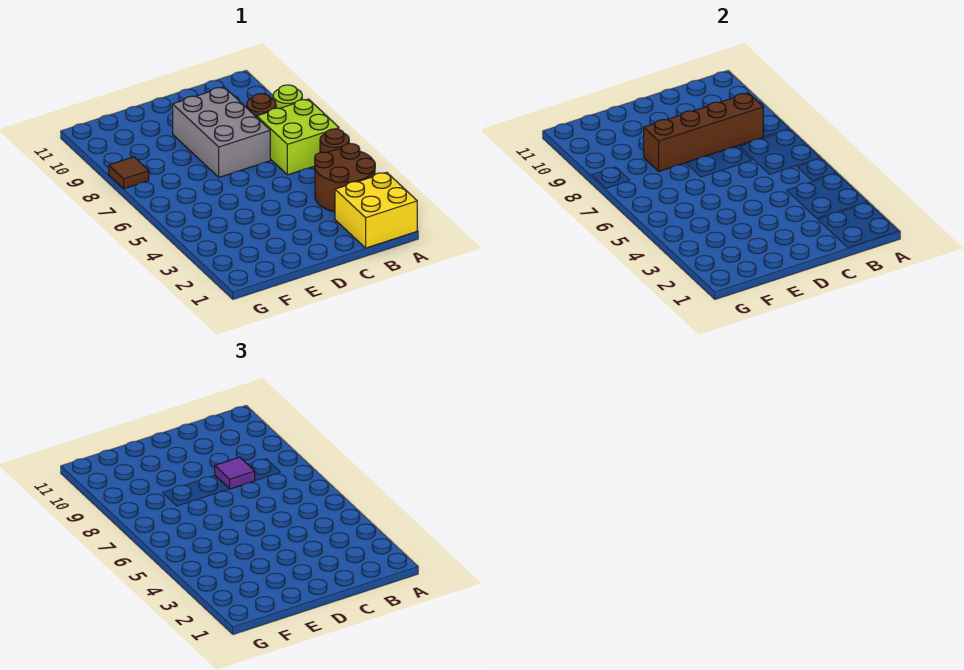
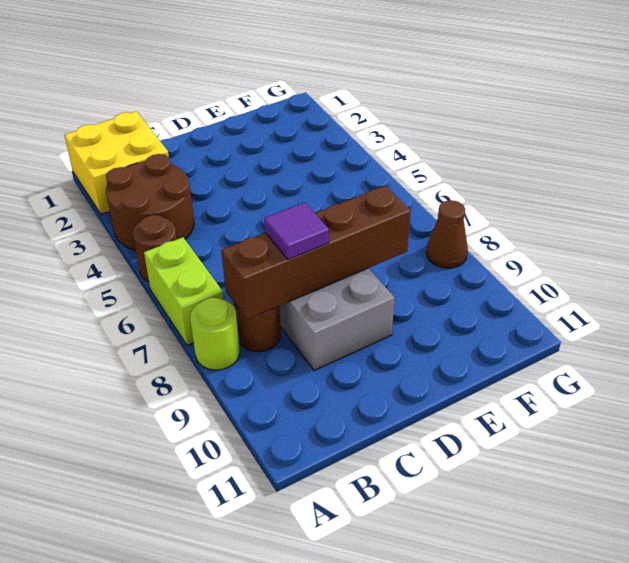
lime 2x2 brick [257,99,339,175] -> lime 1x2 brick [144,237,223,346]
brown 1x1 tile [109,157,149,189] -> brown 1x1 cone [426,200,468,268]

